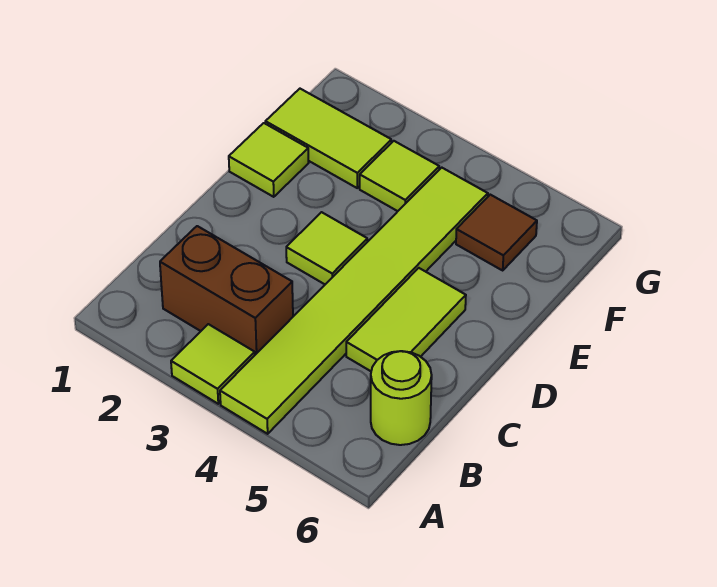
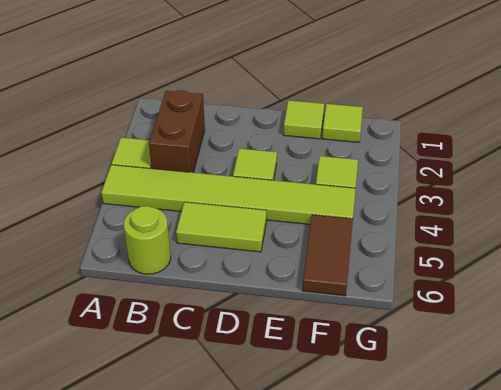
lime 1x2 tile [265,89,391,188] -> lime 1x1 tile [322,104,363,142]
brown 1x1 tile [456,195,537,270] -> brown 1x2 tile [302,215,353,296]

